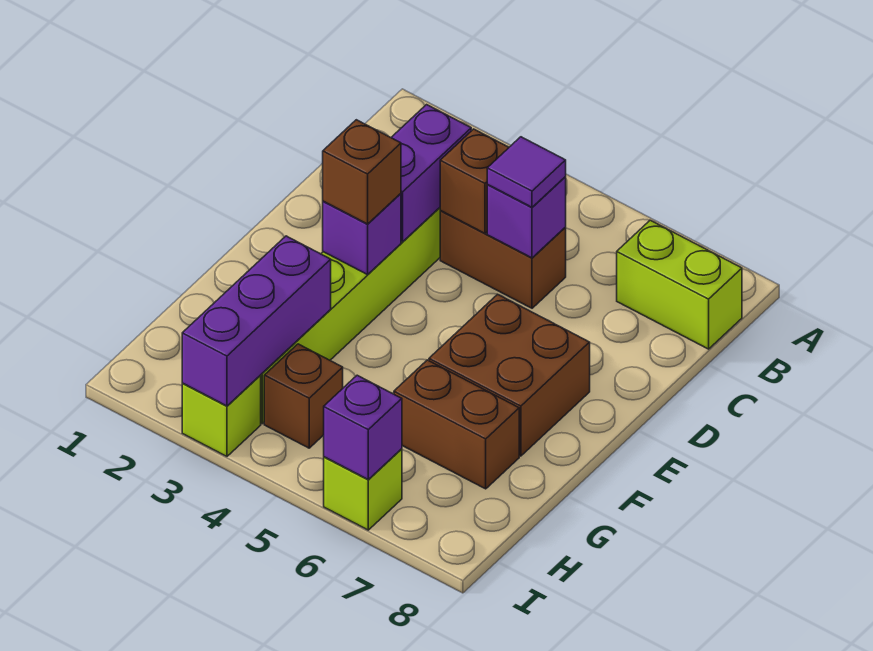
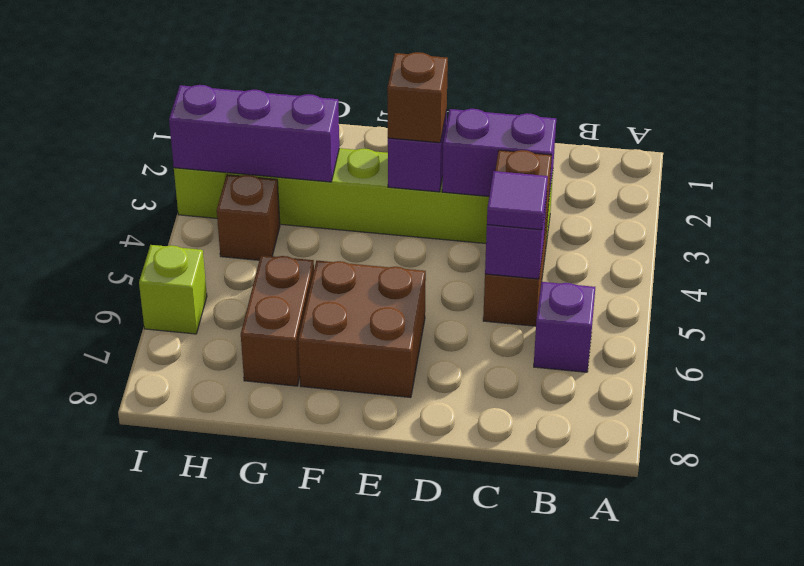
lime 1x2 brick [617,220,742,349] -> none
purple 1x1 brick [324,375,402,479] -> purple 1x1 brick moved to [534,282,595,372]

